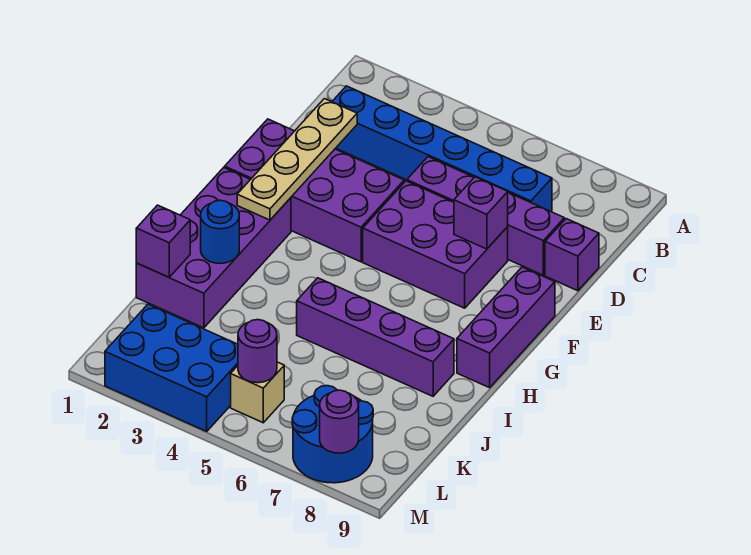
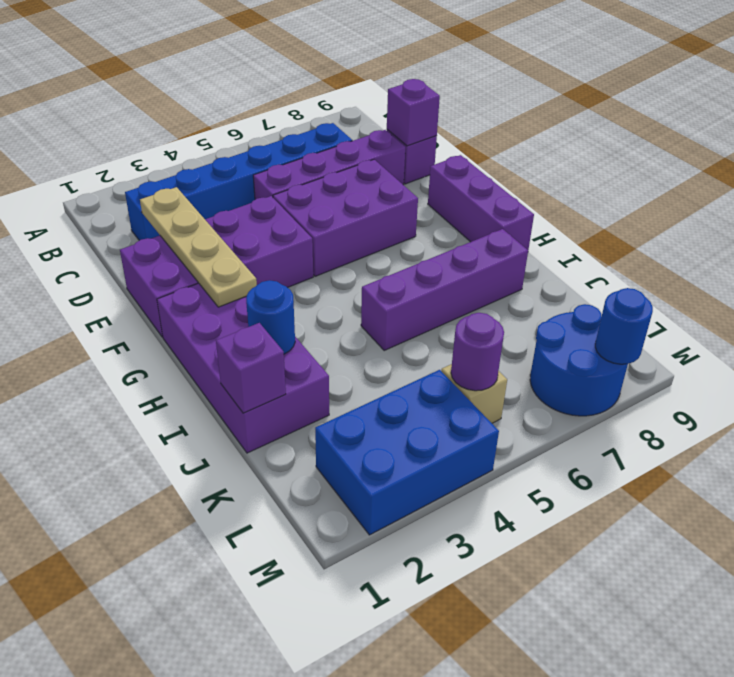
purple 1x1 brick [454,177,508,249] -> purple 1x1 brick moved to [387,79,440,146]
purple 1x1 round brick [320,390,359,453] -> blue 1x1 round brick [595,288,653,364]

